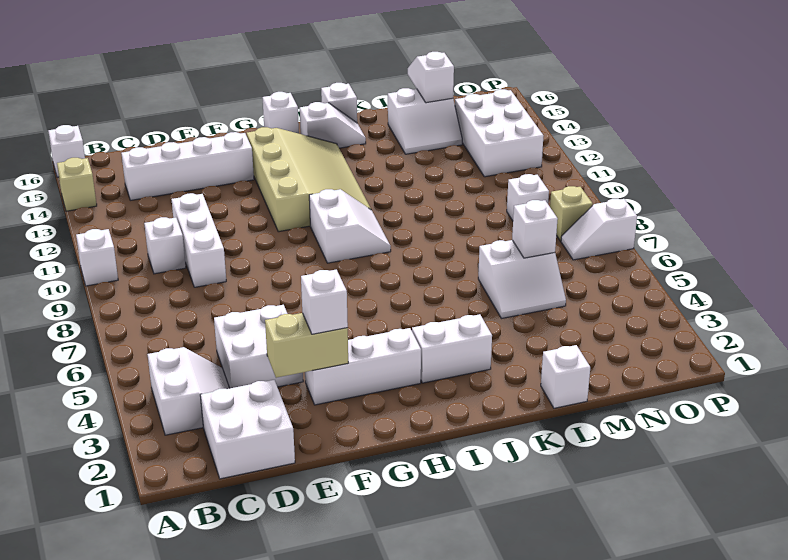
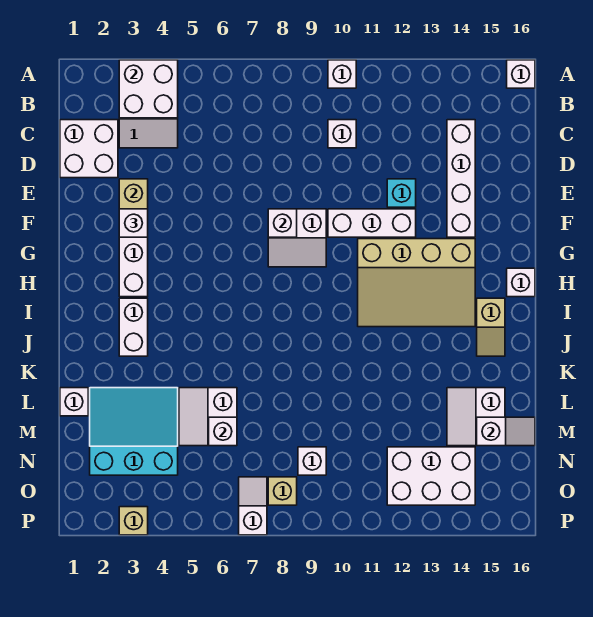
tan 1x1 brick [57,158,97,211] -> tan 1x1 brick moved to [119,507,148,535]
white 2x2 brick [214,305,303,388] -> white 2x2 brick moved to [119,60,178,118]
white 1x3 brick [172,193,226,287] -> white 1x3 brick moved to [328,209,416,237]
none -> cyan 1x1 brick [387,179,416,207]
white 2x2 slope [309,189,391,263] -> white 2x2 slope moved to [268,209,326,267]
white 1x2 slope [300,102,366,148] -> tan 1x2 slope [477,298,505,356]
white 1x1 brick [321,83,357,123] -> white 1x1 brick moved to [268,209,297,237]
none -> cyan 3x3 slope [90,388,178,475]

